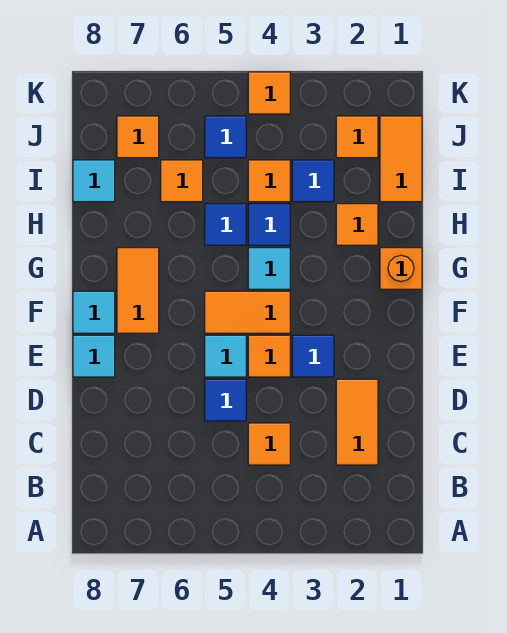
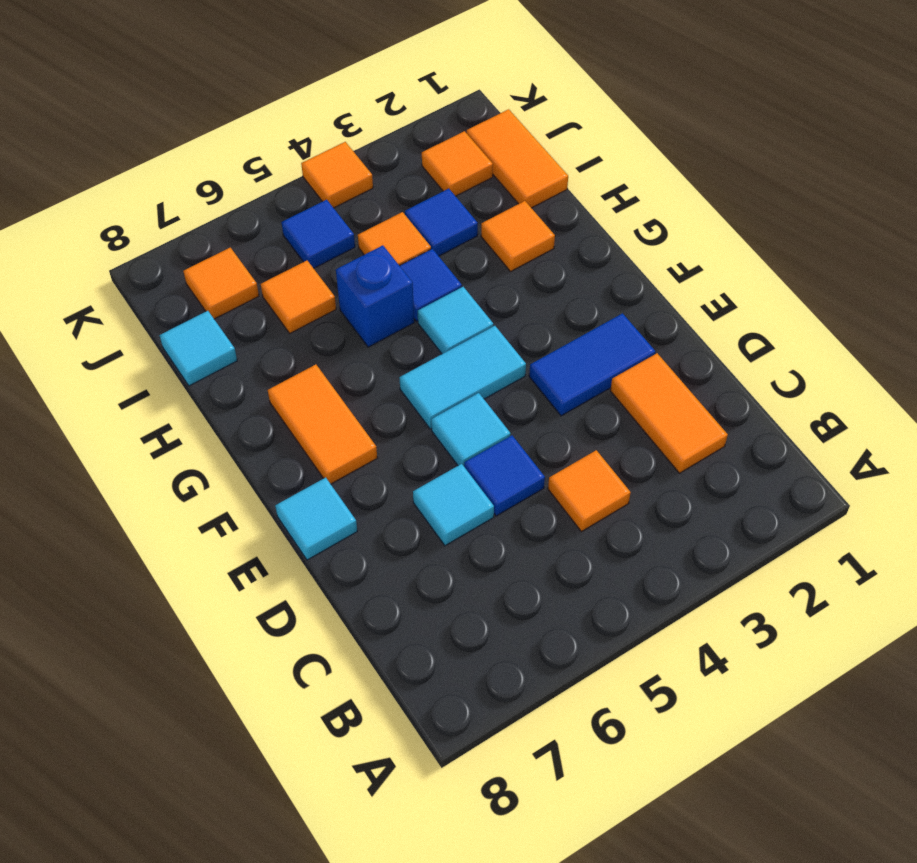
blue 1x1 tile [292,335,334,377] -> blue 1x2 tile [529,313,655,416]
orange 1x1 tile [248,335,290,377] -> none
orange 1x2 tile [205,291,290,333] -> cyan 1x2 tile [399,326,526,429]
cyan 1x1 tile [73,291,115,333] -> cyan 1x1 tile moved to [413,464,494,546]
orange 1x1 brick [380,248,422,289] -> none
blue 1x1 tile [205,204,246,245] -> blue 1x1 brick [336,245,414,347]

